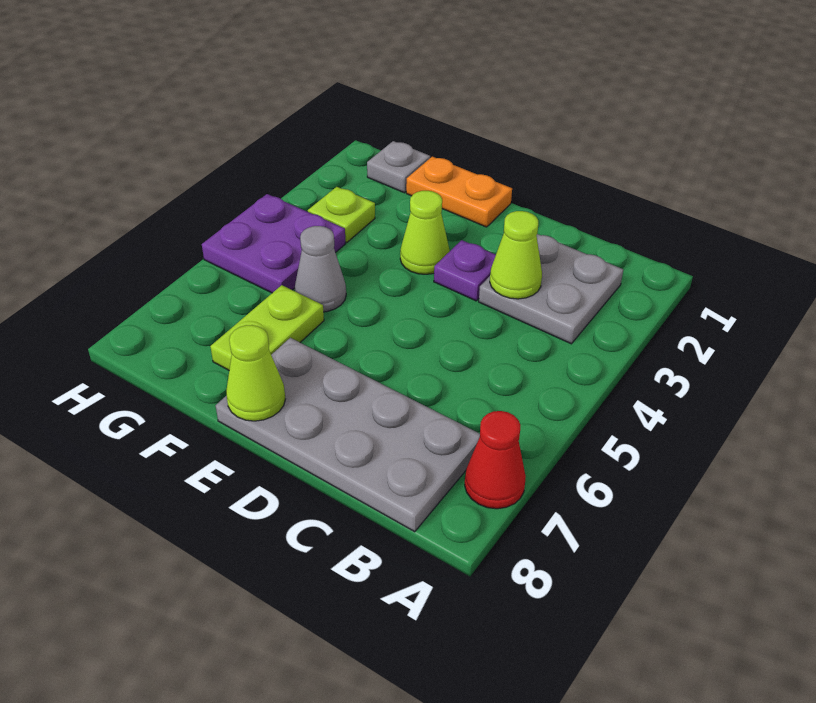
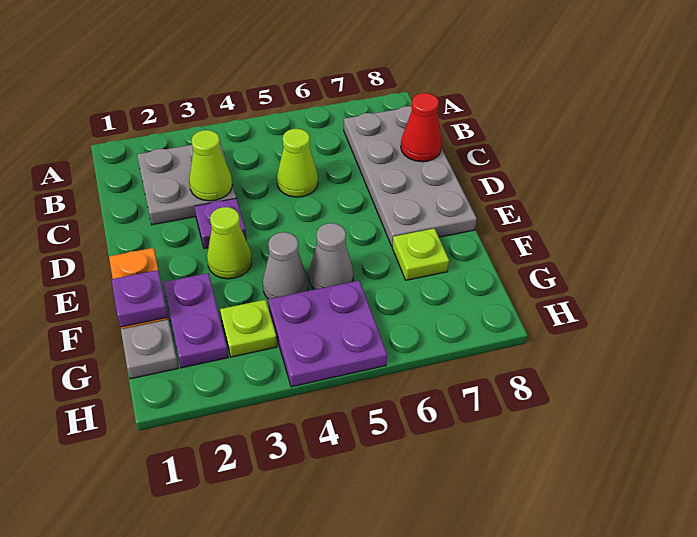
red 1x1 cone [465,411,526,509] -> red 1x1 cone moved to [401,93,442,162]
lime 1x1 cone [226,325,285,421] -> lime 1x1 cone moved to [277,129,318,197]
none -> purple 1x1 plate [112,270,168,327]
none -> purple 1x2 plate [163,273,228,368]
none -> grey 1x1 cone [263,232,308,299]
lime 1x2 plate [210,285,324,370] -> lime 1x1 plate [392,228,449,280]

